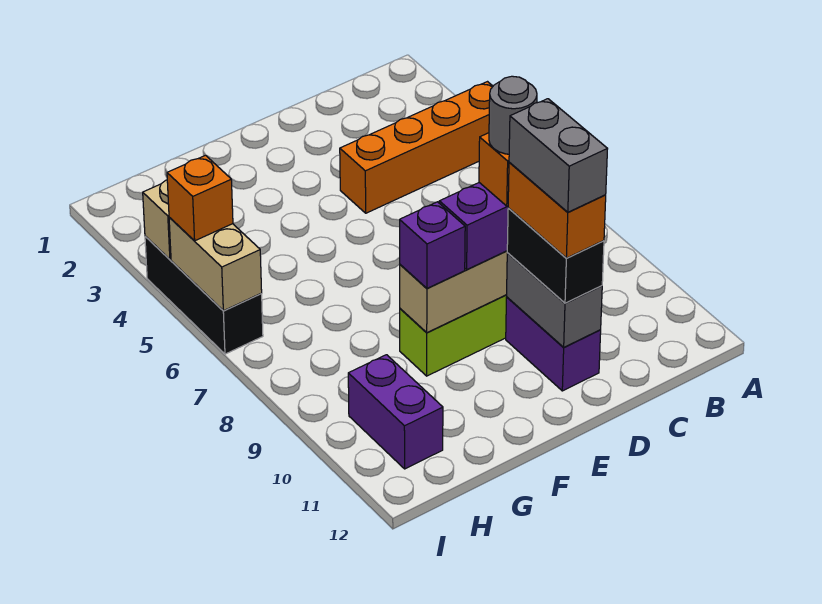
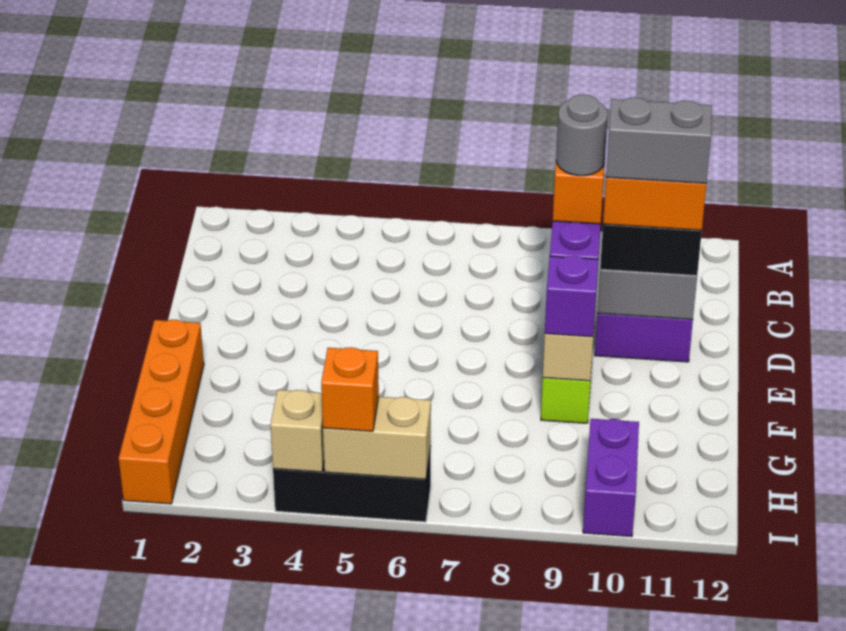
orange 1x4 brick [340,82,493,213] -> orange 1x4 brick moved to [119,320,204,504]
purple 1x2 brick [348,355,443,469] -> purple 1x2 brick turned to [583,419,639,537]

